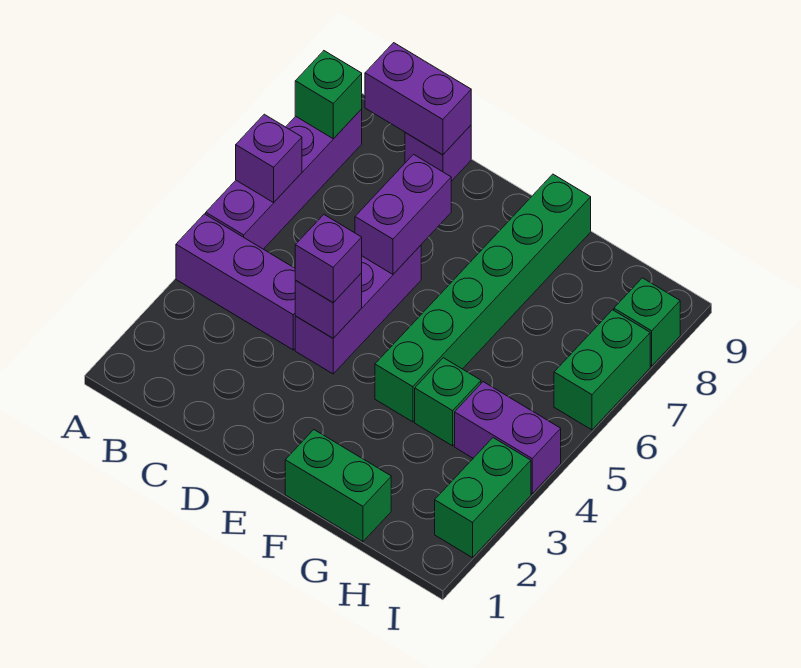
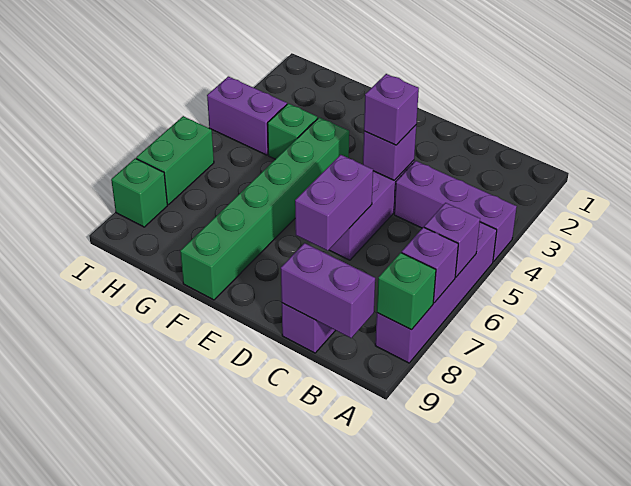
none -> purple 1x1 brick [402,227,458,303]
green 1x2 brick [285,430,391,542] -> none
green 1x2 brick [435,438,531,558] -> none

